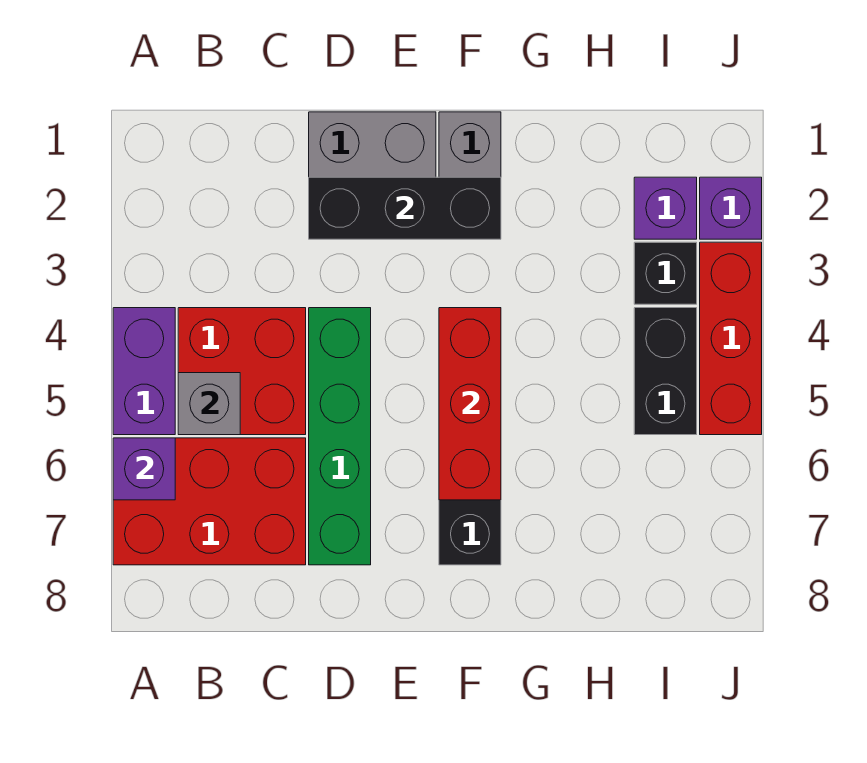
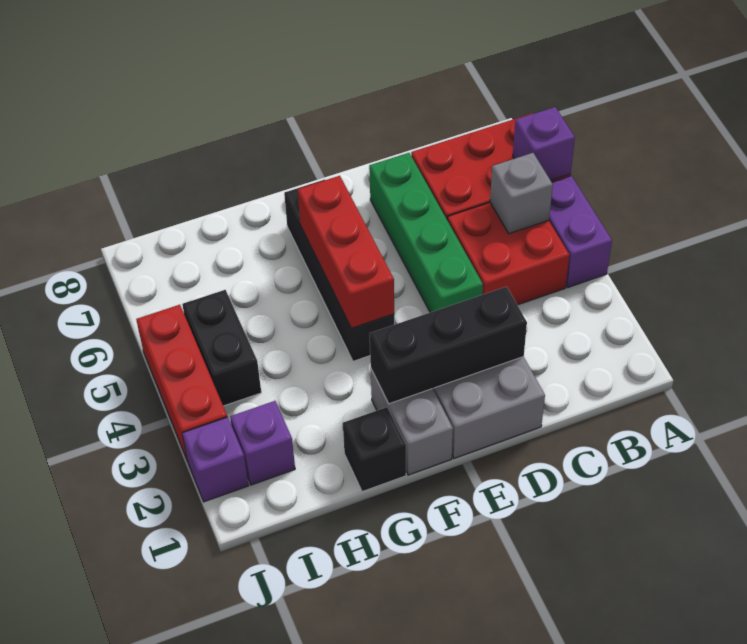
black 1x1 brick [634,242,697,304] -> black 1x1 brick moved to [343,407,406,492]

